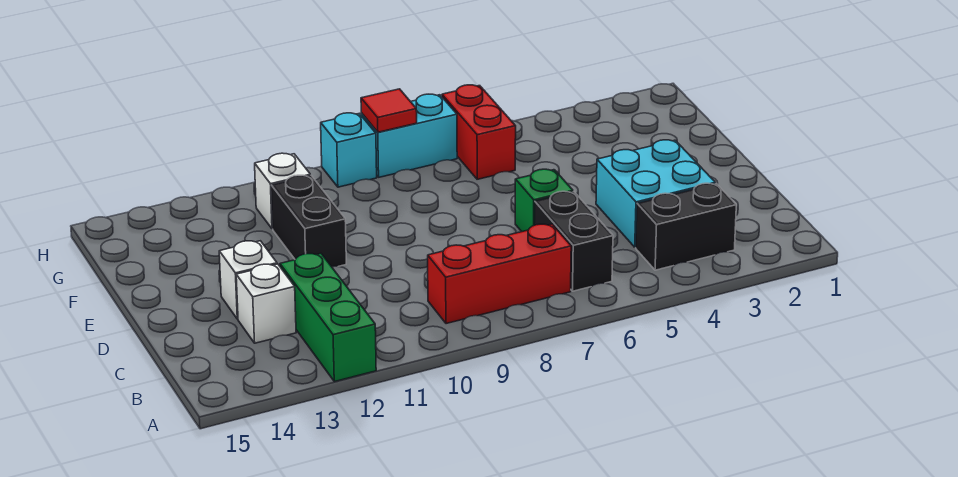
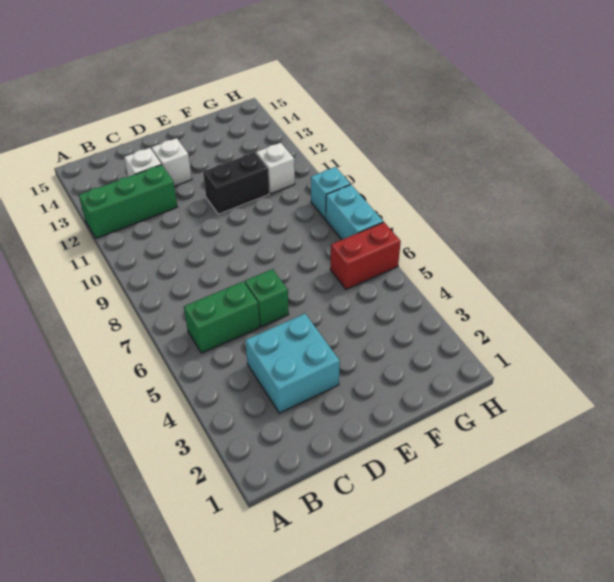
black 1x2 brick [636,183,736,270] -> none
black 1x2 brick [534,191,613,291] -> green 1x2 brick [184,282,260,353]
red 1x3 brick [428,224,571,324] -> none
red 1x1 tile [361,89,417,132] -> none

